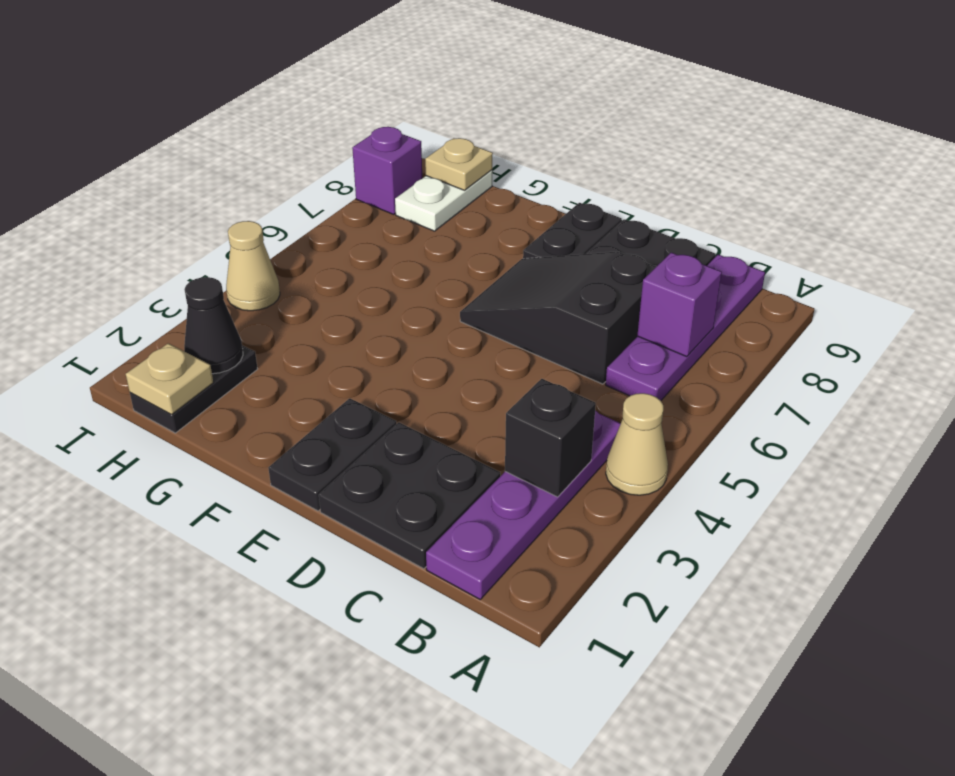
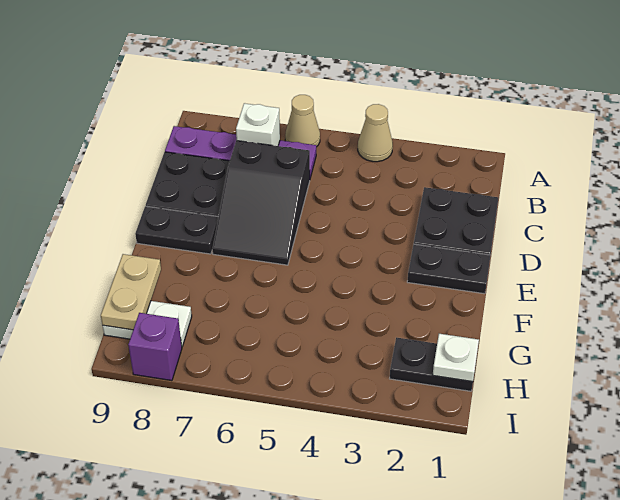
purple 1x4 plate [426,411,621,599] -> none
black 1x1 brick [505,379,596,497] -> none
purple 1x1 brick [637,252,722,357] -> white 1x1 brick [236,103,280,146]
tan 1x1 plate [126,343,213,415] -> white 1x1 plate [433,334,479,382]
black 1x1 cone [184,277,243,374] -> none
tan 1x1 plate [425,138,493,190] -> tan 1x2 plate [101,254,161,330]
tan 1x1 cone [226,221,280,311] -> tan 1x1 cone moved to [285,95,320,147]

